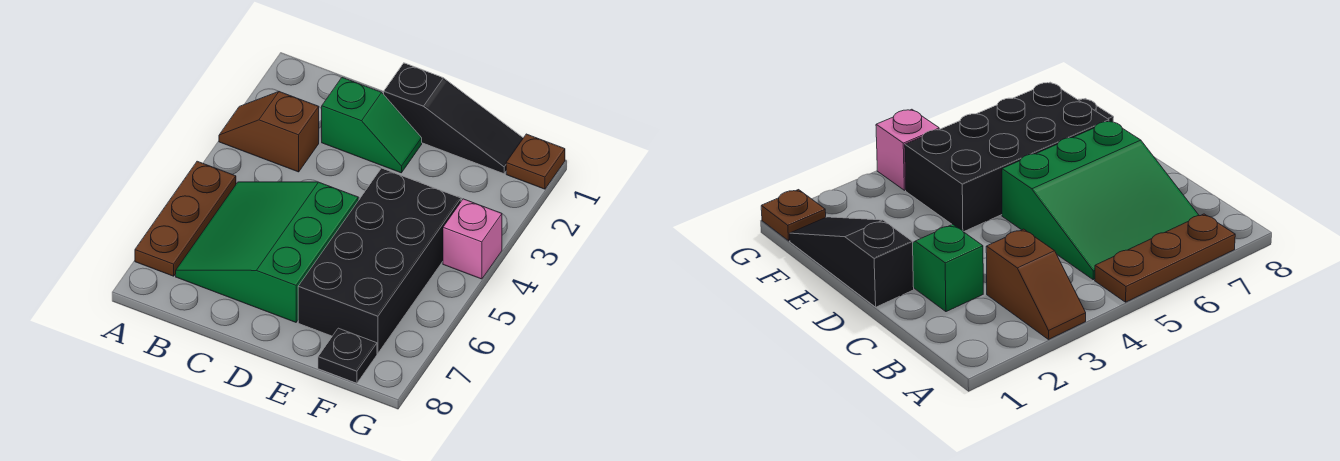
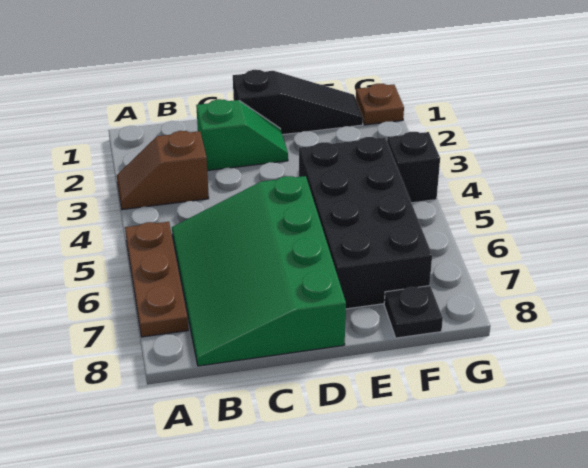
green 3x3 slope [176,182,358,322] -> green 3x4 slope [172,176,346,366]
pink 1x1 brick [443,199,502,279] -> black 1x1 brick [387,132,440,203]

